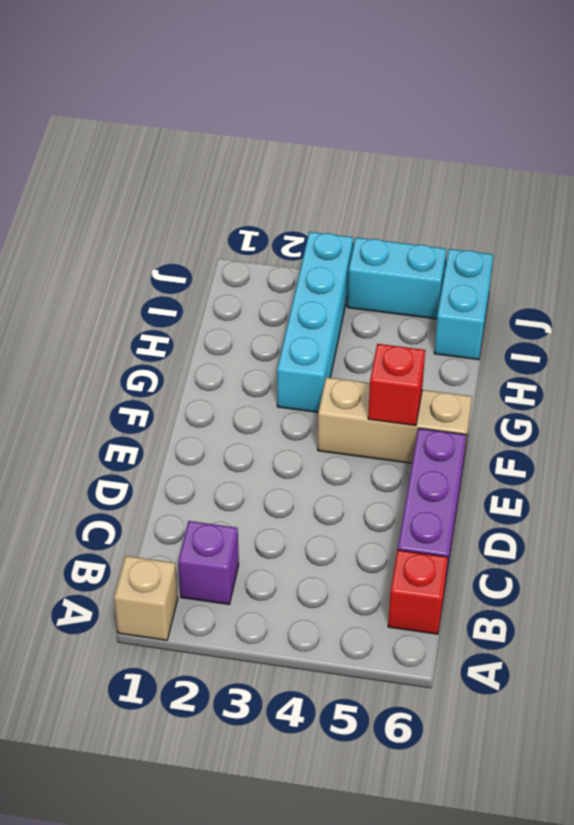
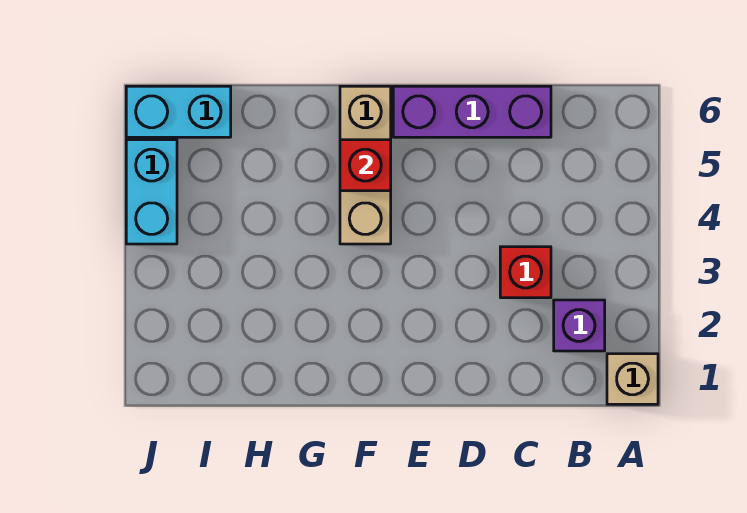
red 1x1 brick [388,550,448,634] -> red 1x1 brick moved to [500,247,551,298]
cyan 1x4 brick [277,232,353,412] -> none

